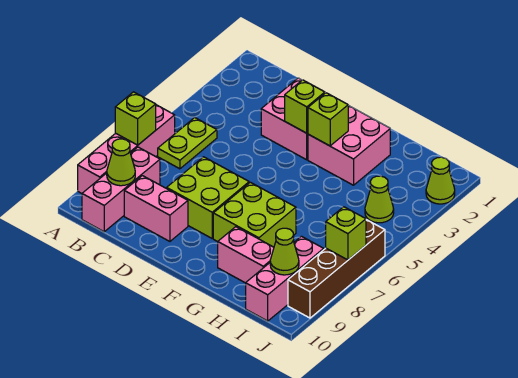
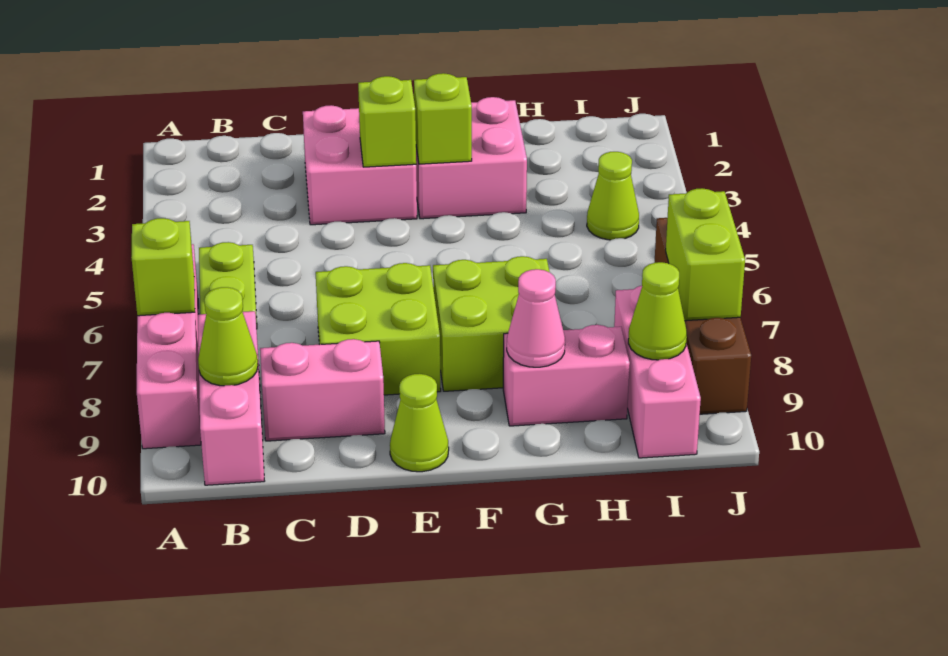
none -> pink 1x1 cone [507,269,565,367]
lime 1x1 cone [426,157,455,204] -> lime 1x1 cone moved to [390,374,449,472]
lime 1x1 brick [326,207,366,260] -> lime 1x2 brick [666,188,745,321]

